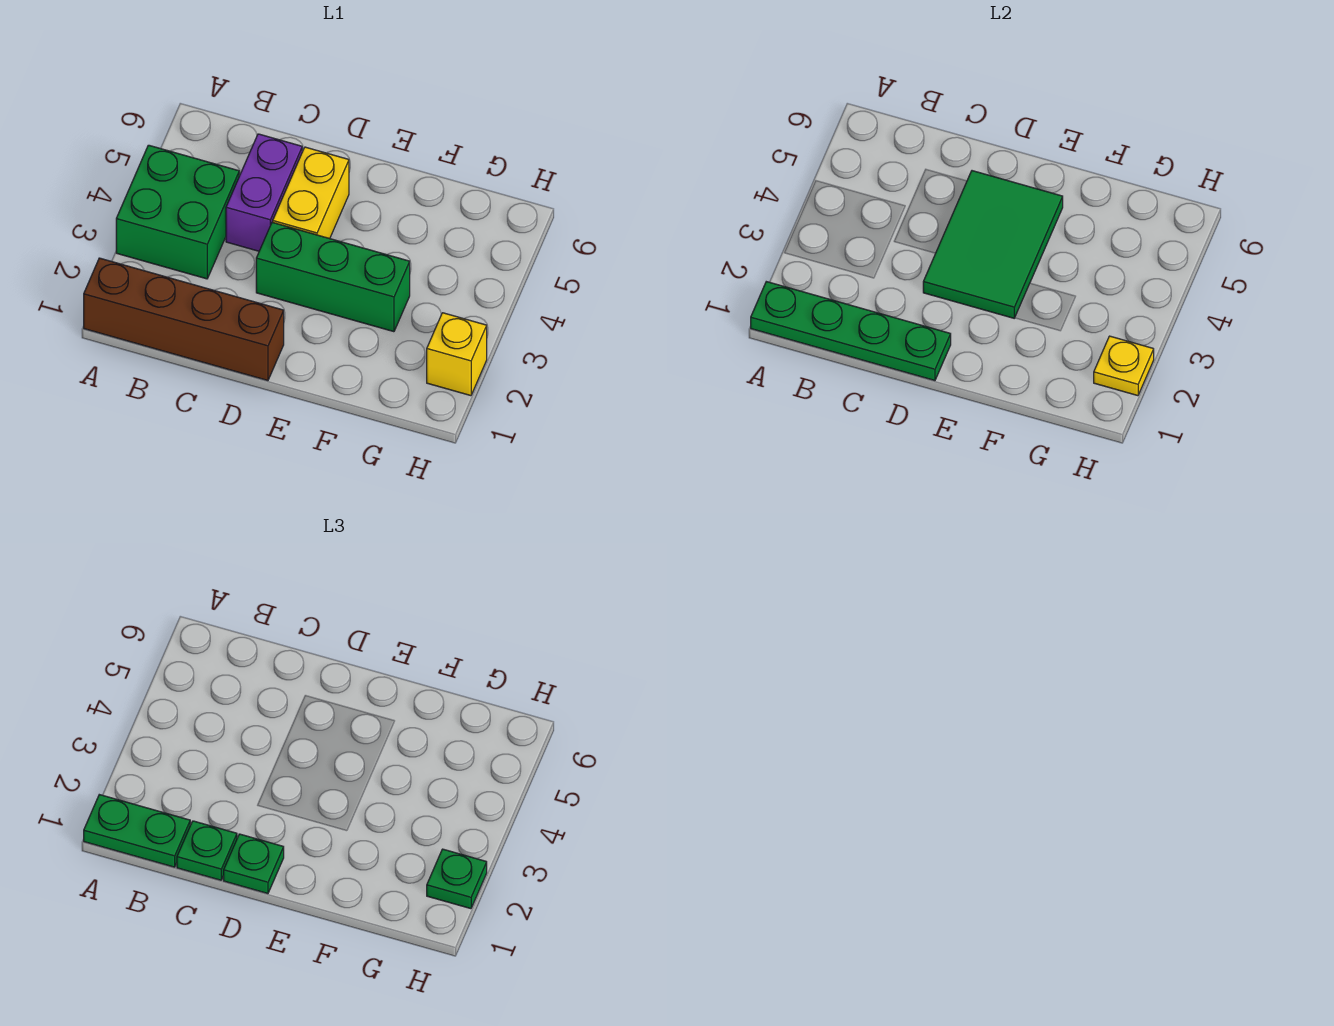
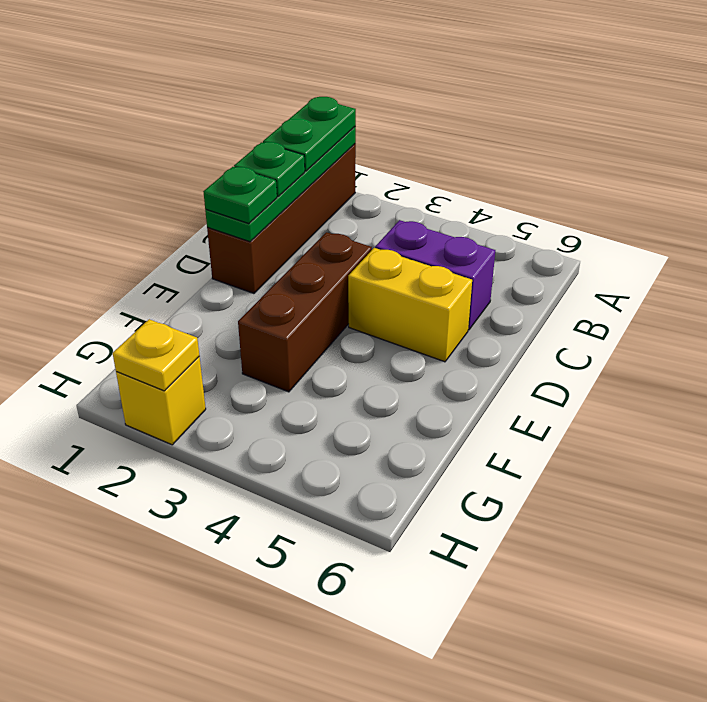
green 2x2 brick [116,145,239,279] -> none
green 1x3 brick [256,222,410,332] -> brown 1x3 brick [238,232,372,392]
green 2x3 tile [923,171,1063,318] -> none
green 1x1 plate [427,849,487,909] -> none

